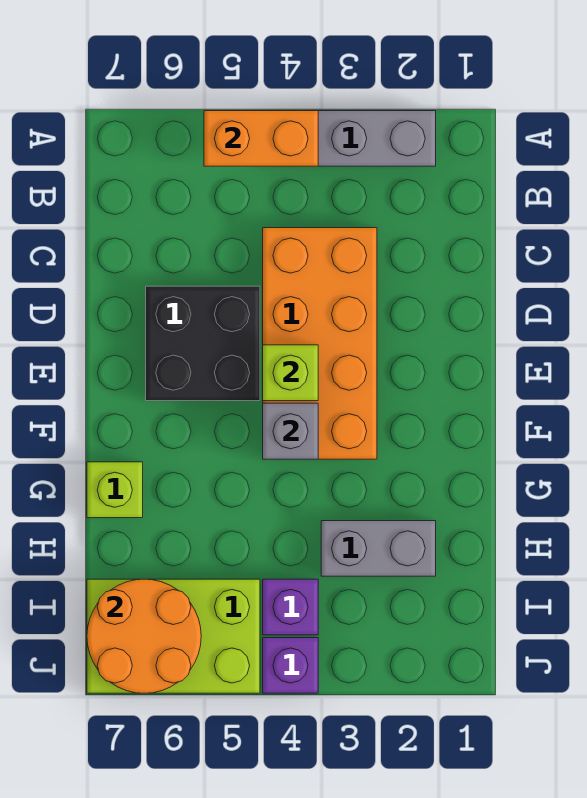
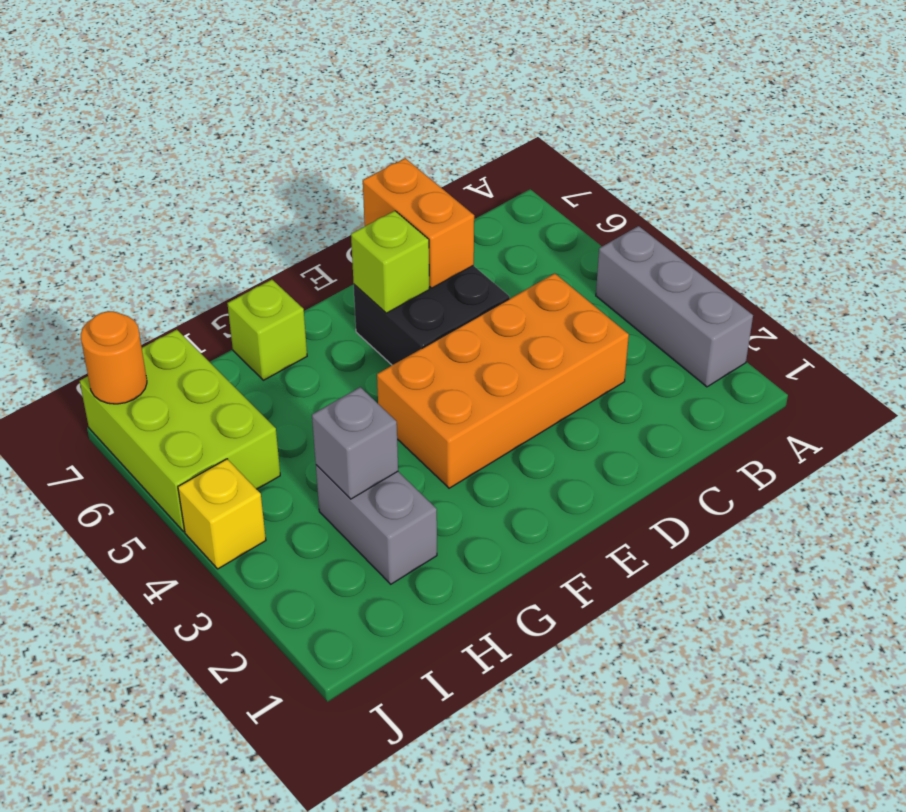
orange 1x2 brick [204,111,318,166] -> orange 1x2 brick moved to [363,158,474,288]
lime 1x1 brick [263,345,318,401] -> lime 1x1 brick moved to [351,211,429,313]
grey 1x1 brick [263,403,318,459] -> grey 1x1 brick moved to [312,387,398,499]
purple 1x1 brick [263,579,318,635] -> none
orange 2x2 round brick [87,579,201,693] -> orange 1x1 round brick [81,311,147,404]
purple 1x1 brick [263,638,318,693] -> yellow 1x1 brick [178,459,266,569]

